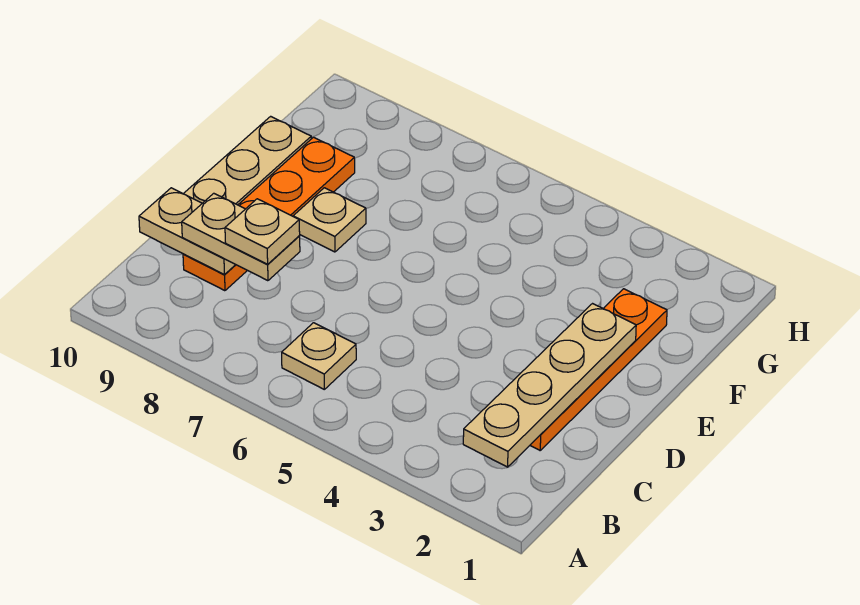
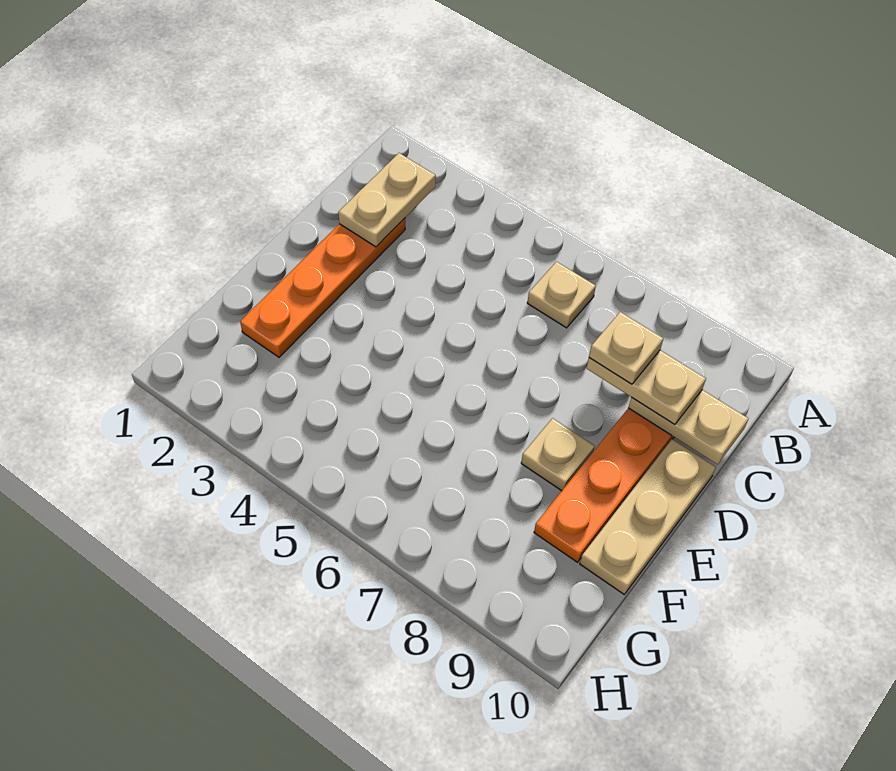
tan 1x4 plate [463,304,636,467] -> tan 1x2 plate [338,153,436,247]

